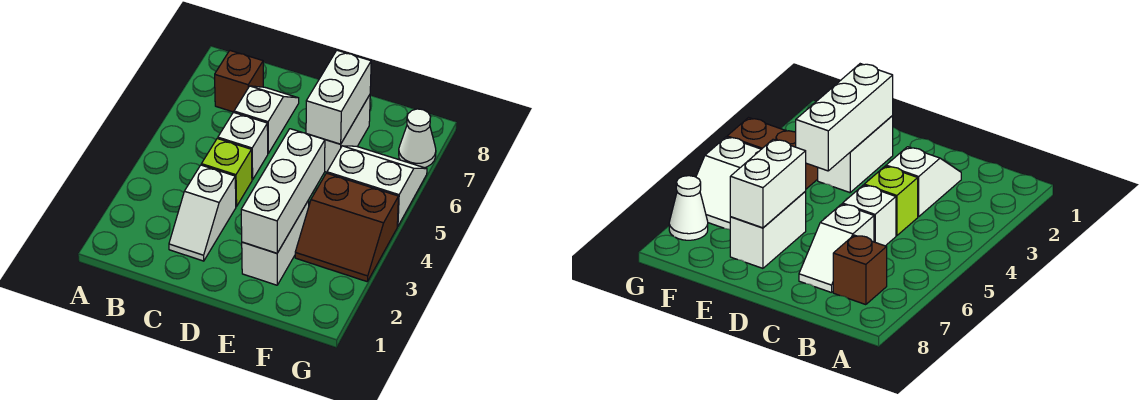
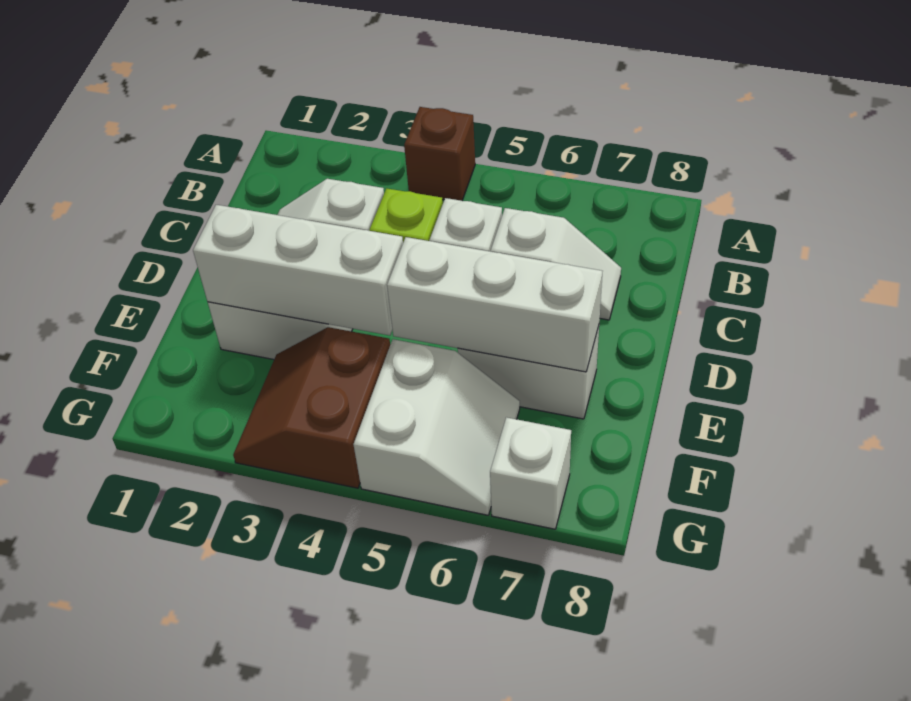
brown 1x1 brick [215,51,263,112] -> brown 1x1 brick moved to [404,107,475,201]
white 1x2 brick [306,50,371,144] -> white 1x3 brick [387,237,602,372]
white 1x1 cone [399,109,436,168] -> white 1x1 brick [490,417,571,529]

